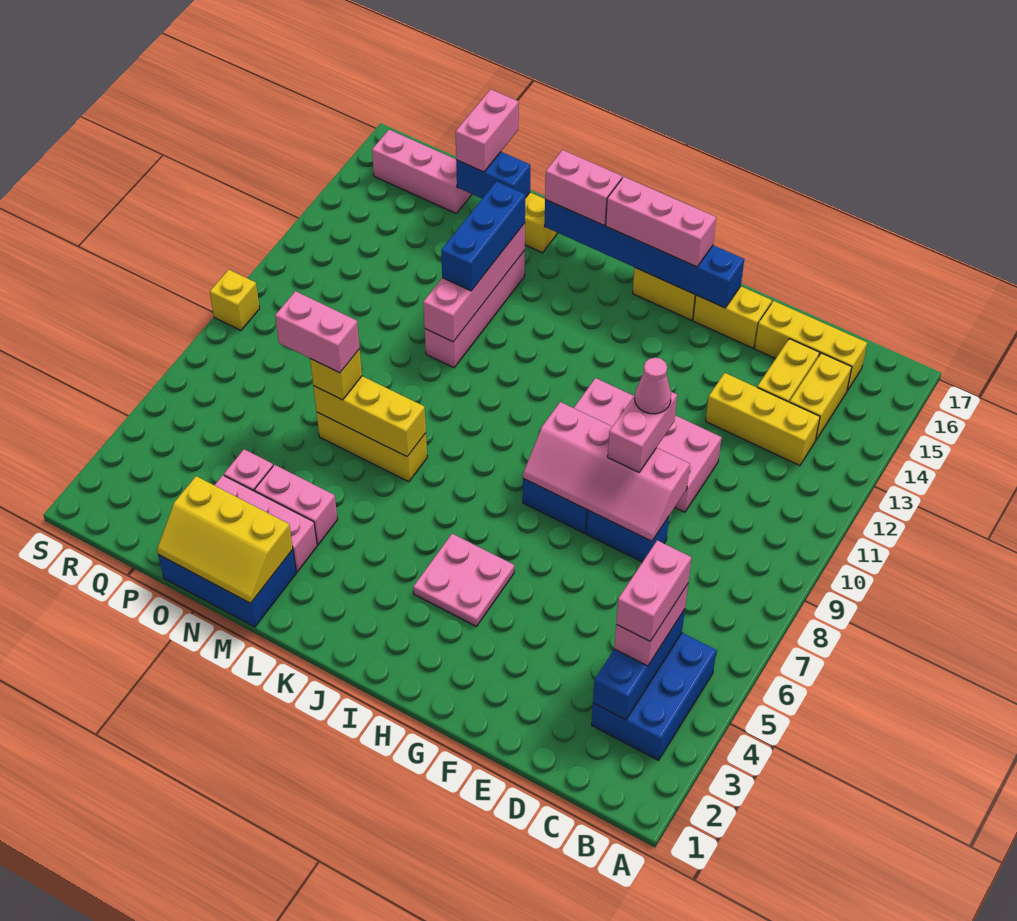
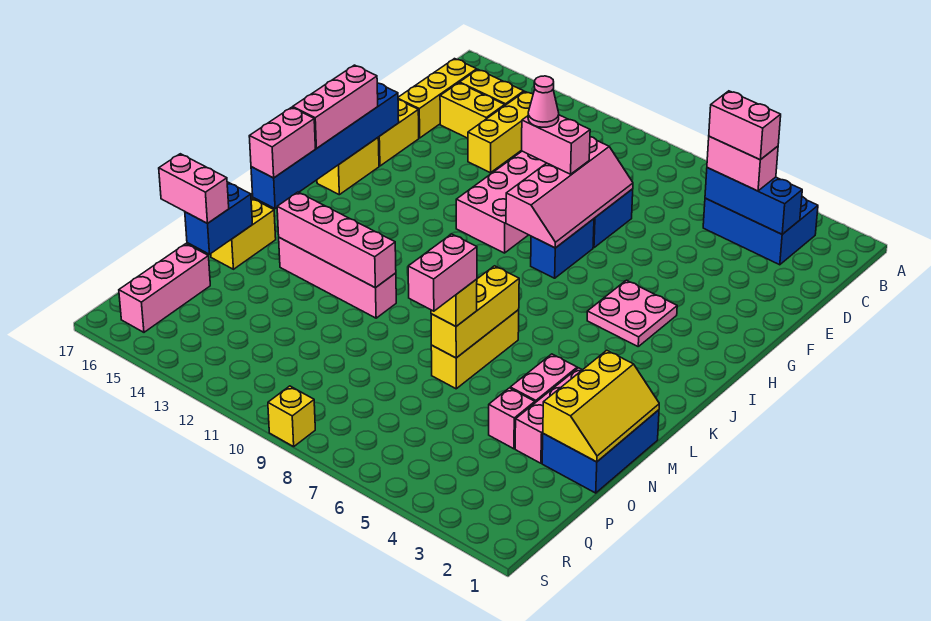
blue 1x3 brick [441,182,525,291] -> none

